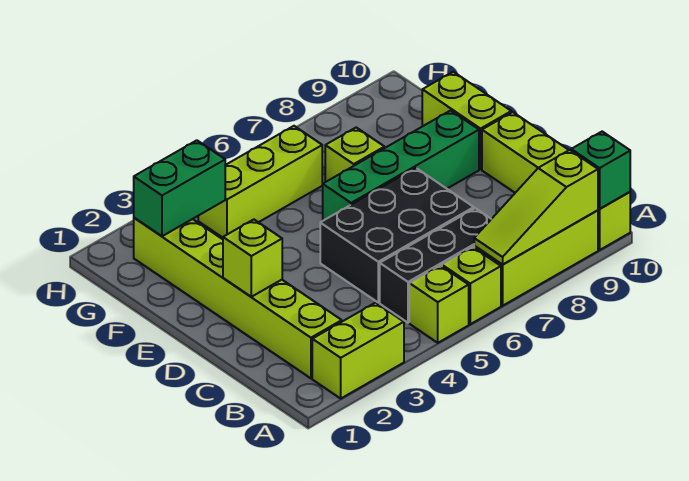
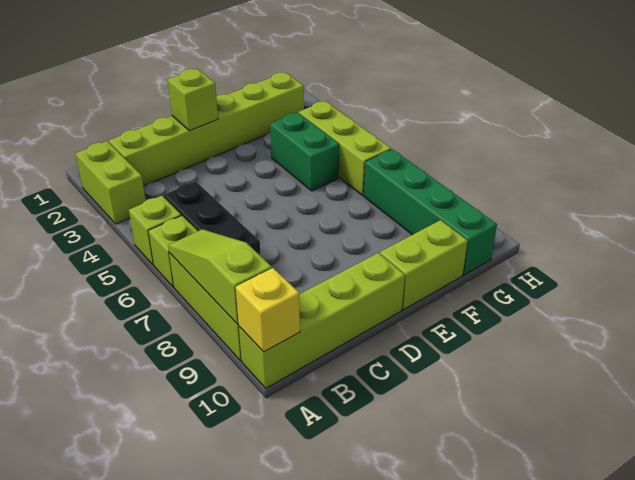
green 1x1 brick [571,132,630,209] -> yellow 1x1 brick [236,268,300,352]
black 2x3 brick [320,168,474,302] -> none
green 1x4 brick [323,110,479,221] -> green 1x4 brick moved to [364,149,497,275]
lime 1x1 brick [325,128,385,182] -> none
green 1x2 brick [134,140,225,236] -> green 1x2 brick moved to [270,112,339,191]

